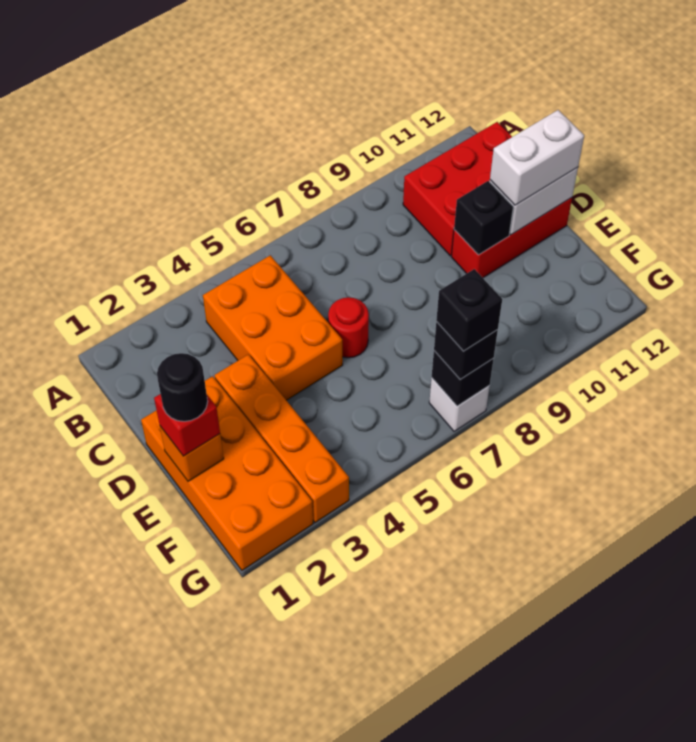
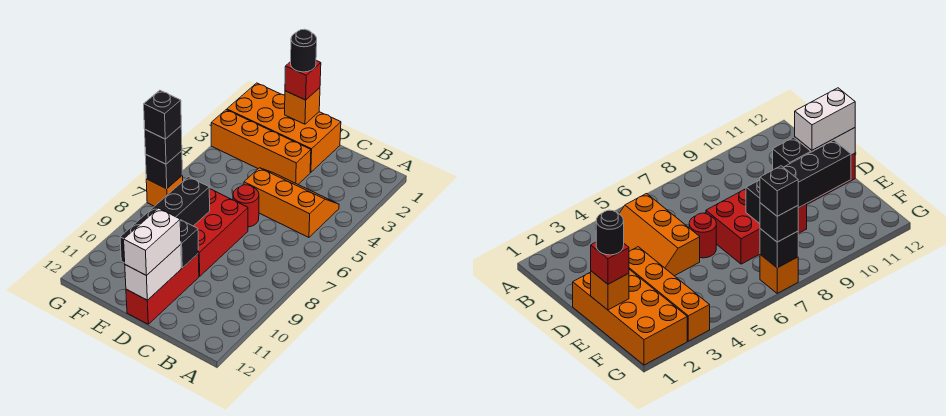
orange 2x3 brick [203,255,343,400] -> orange 2x3 slope [244,168,339,237]
red 2x3 brick [403,122,512,256] -> red 2x3 brick moved to [194,189,248,276]
none -> black 1x4 brick [120,177,210,263]
white 1x1 brick [429,378,490,431] -> orange 1x1 brick [146,176,183,206]

